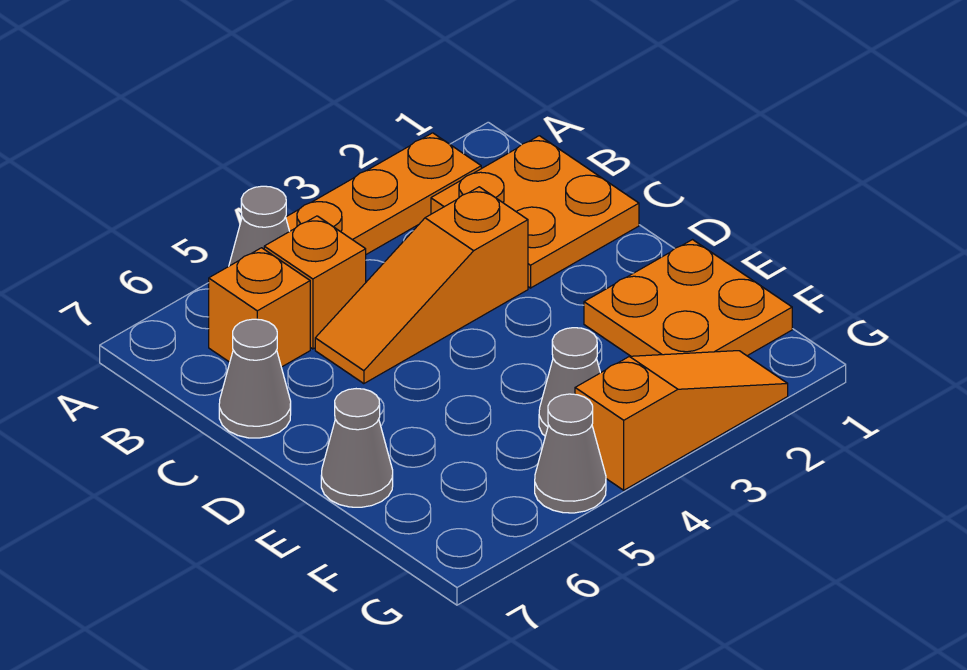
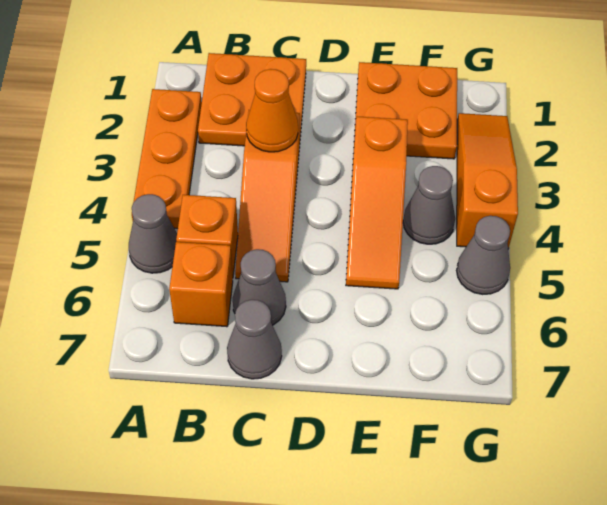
none -> orange 1x1 cone [246,69,298,152]
none -> orange 1x3 slope [346,116,408,289]
grey 1x1 cone [321,389,393,507] -> grey 1x1 cone moved to [233,249,286,325]

